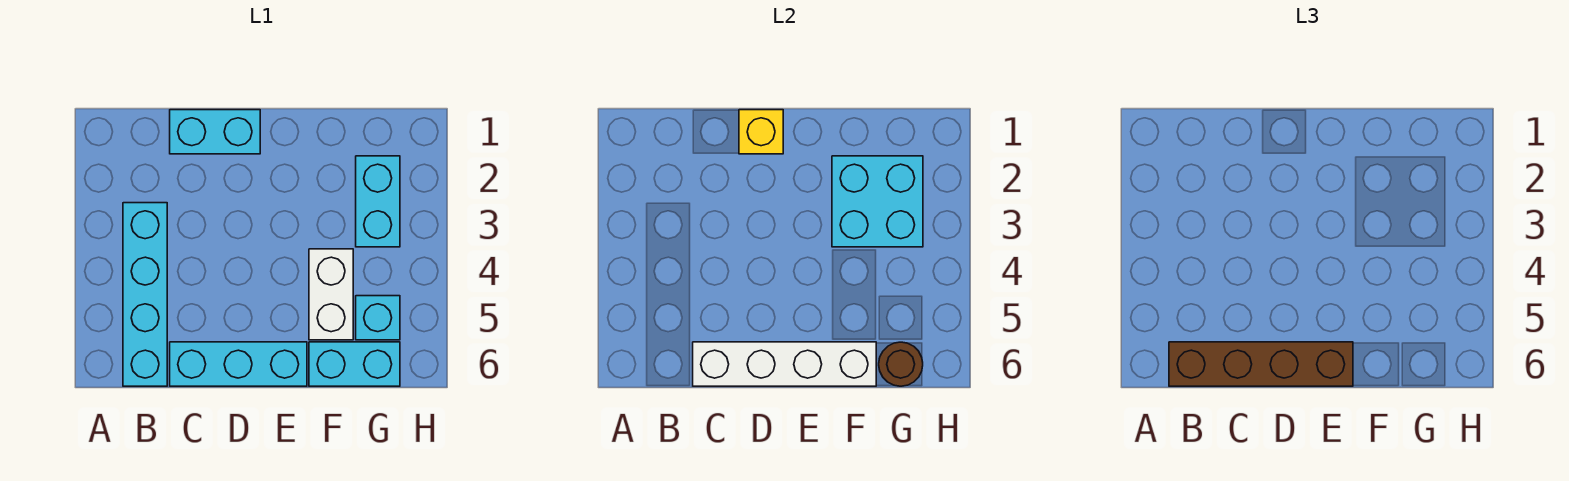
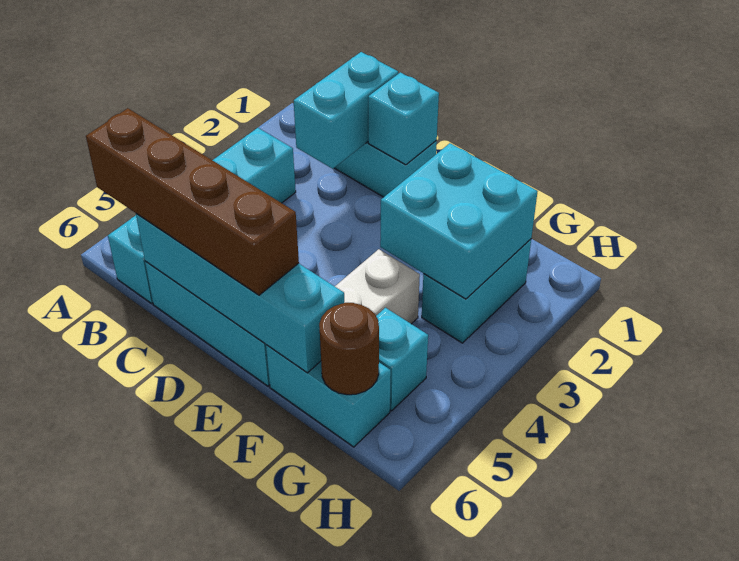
none -> cyan 1x2 brick [294,52,398,169]
white 1x4 brick [693,342,876,386] -> cyan 1x4 brick [136,214,344,373]
yellow 1x1 brick [739,110,783,154] -> cyan 1x1 brick [368,72,439,165]

